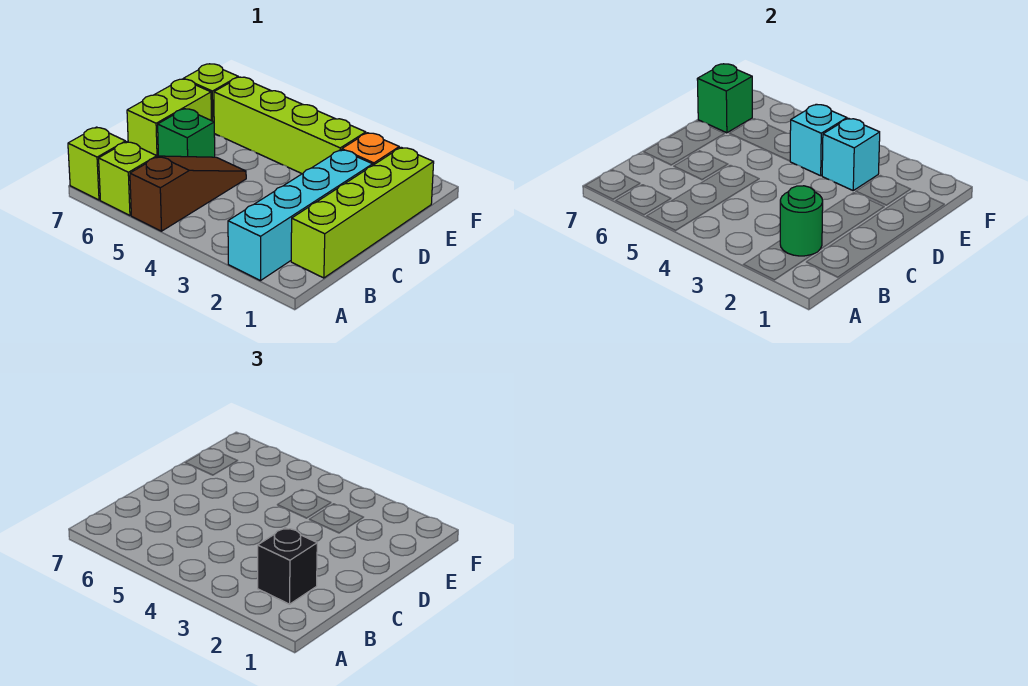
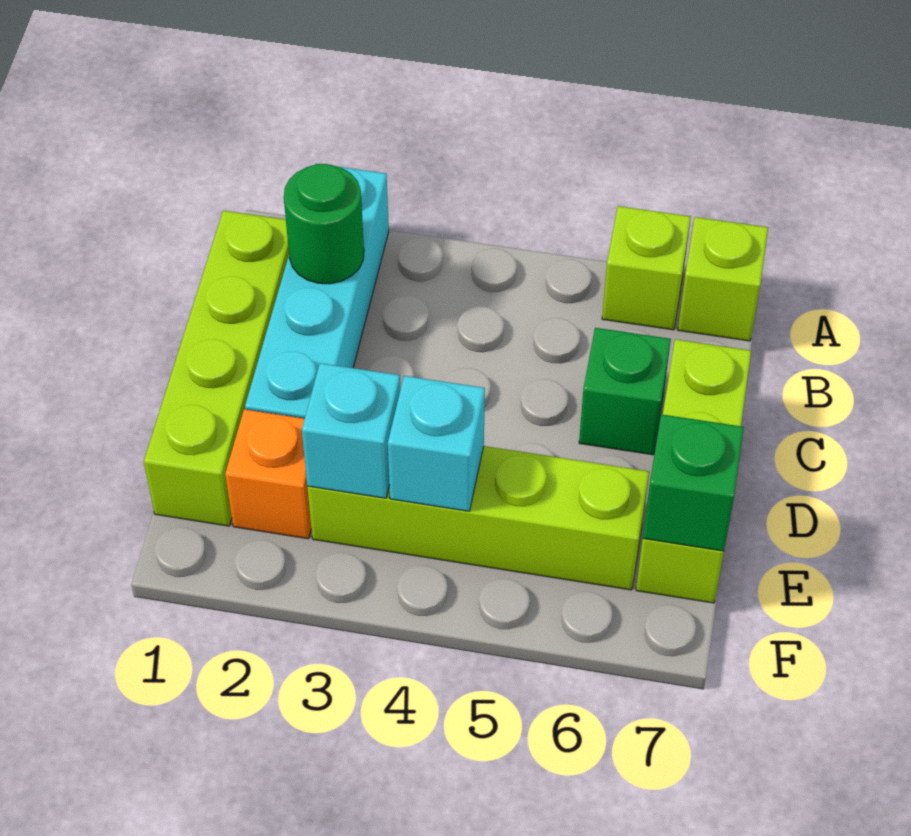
brown 1x3 slope [130,156,246,231] -> none
black 1x1 brick [258,528,317,604] -> none

